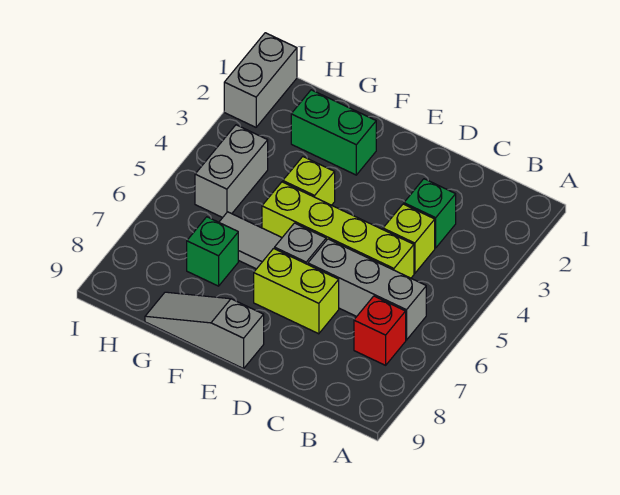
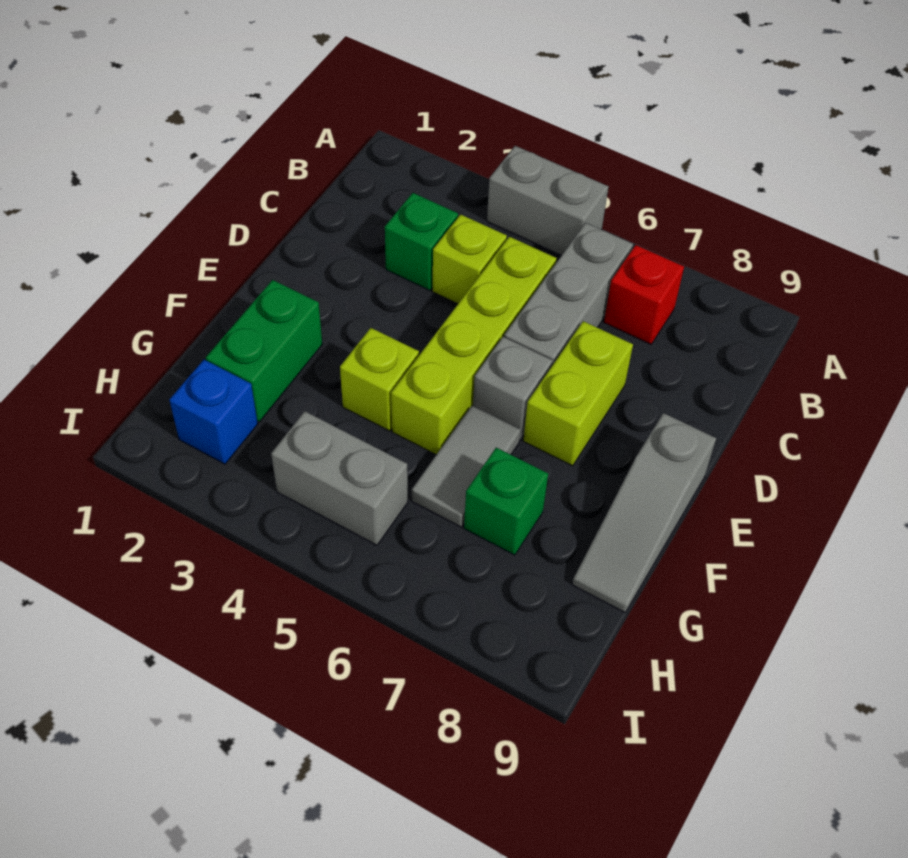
none -> blue 1x1 brick [169,360,258,464]
grey 1x2 brick [224,33,297,127] -> grey 1x2 brick moved to [487,146,608,256]

